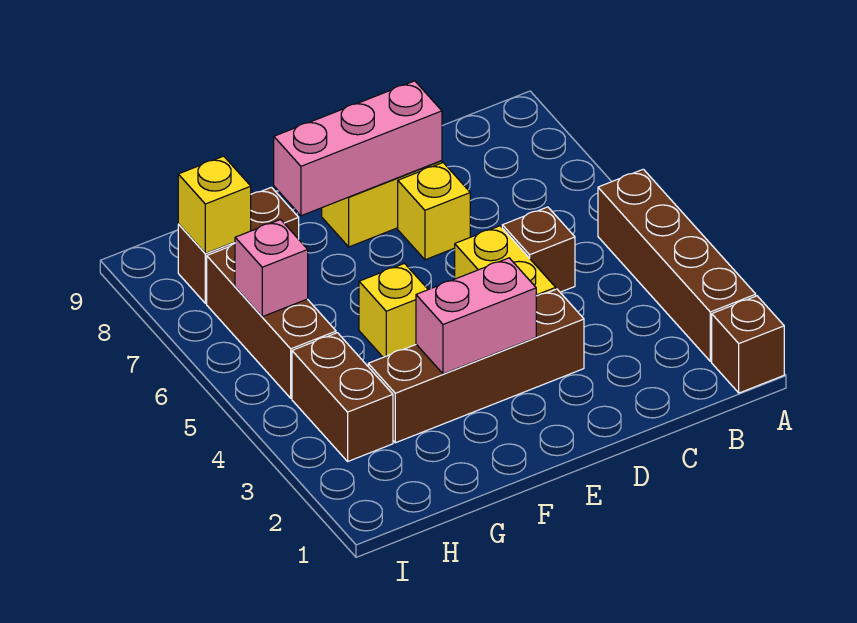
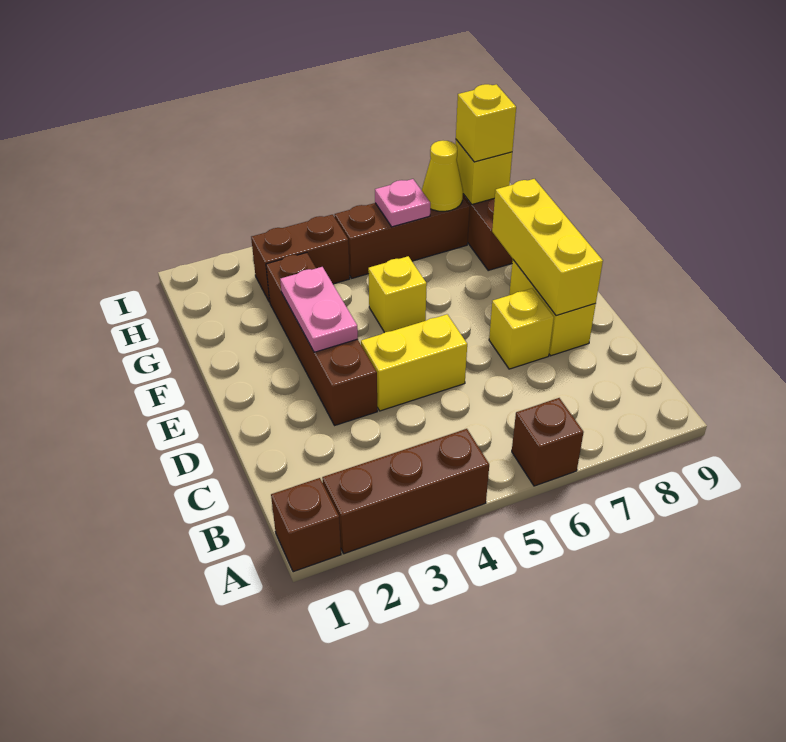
brown 1x4 brick [598,169,756,361] -> brown 1x3 brick [322,429,489,554]
brown 1x1 brick [502,207,575,292] -> brown 1x1 brick moved to [512,398,584,486]
pink 1x3 brick [274,81,442,216] -> yellow 1x3 brick [492,179,603,316]
pink 1x2 brick [416,258,536,374] -> pink 1x2 plate [280,267,358,352]
pink 1x1 brick [235,220,308,317] -> pink 1x1 plate [375,179,430,227]
none -> yellow 1x1 cone [422,141,463,211]
none -> yellow 1x1 brick [456,84,516,162]

